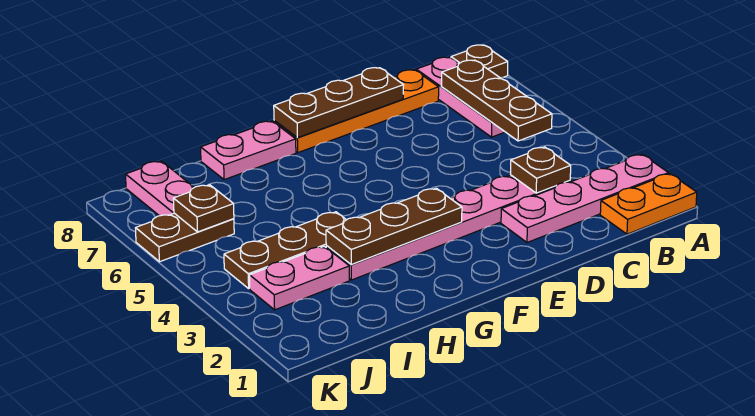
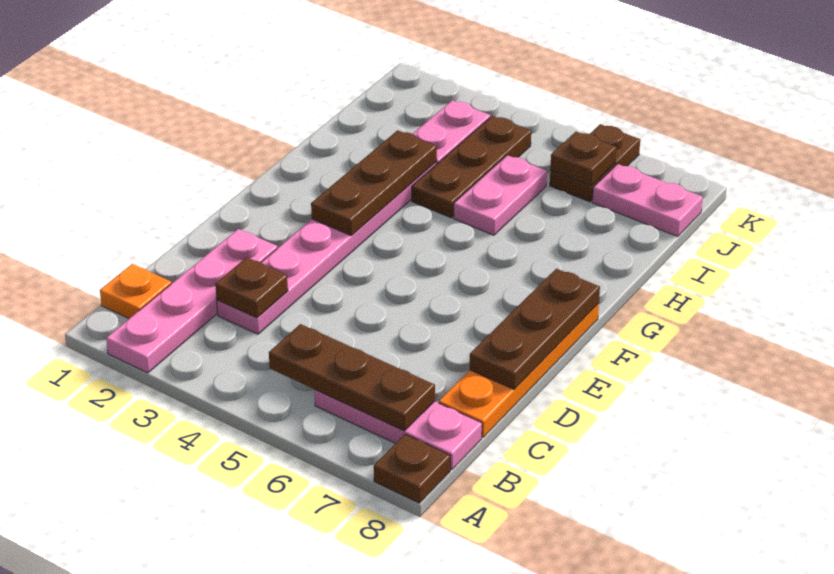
orange 1x2 plate [600,174,697,234] -> orange 1x1 plate [100,264,171,319]
pink 1x2 plate [201,121,296,180] -> pink 1x2 plate moved to [453,155,547,235]

